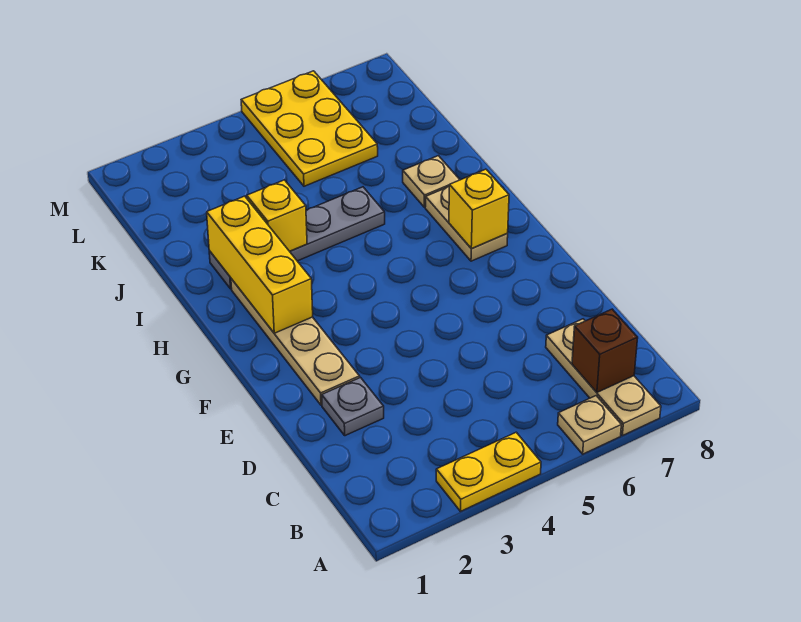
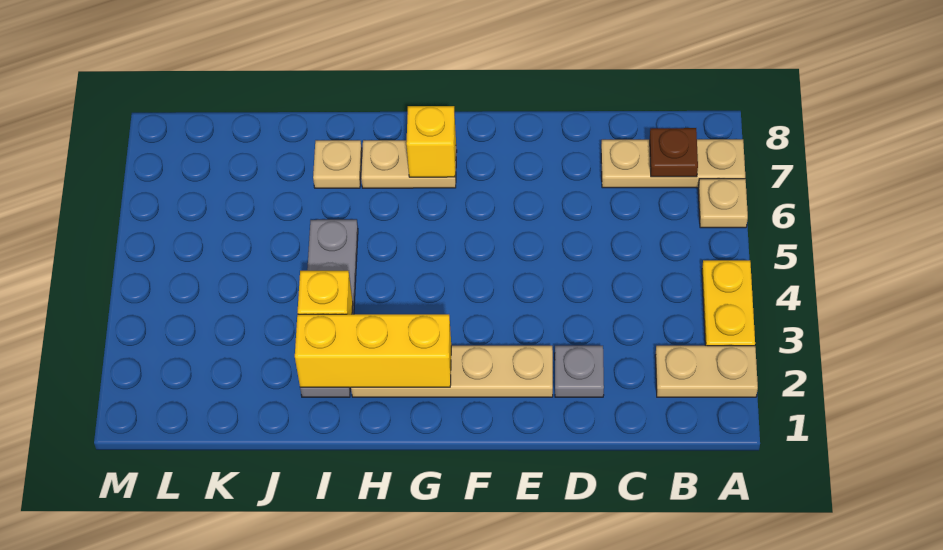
none -> tan 1x2 plate [655,346,758,397]
brown 1x1 brick [572,309,638,392] -> brown 1x1 plate [650,128,698,177]
yellow 2x3 plate [241,71,378,186] -> none

